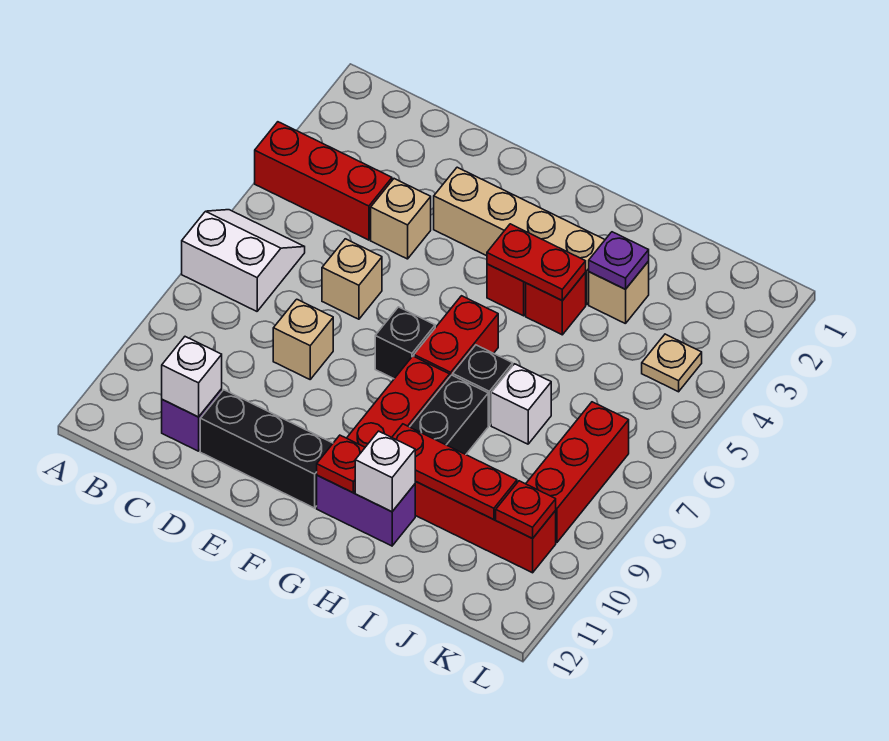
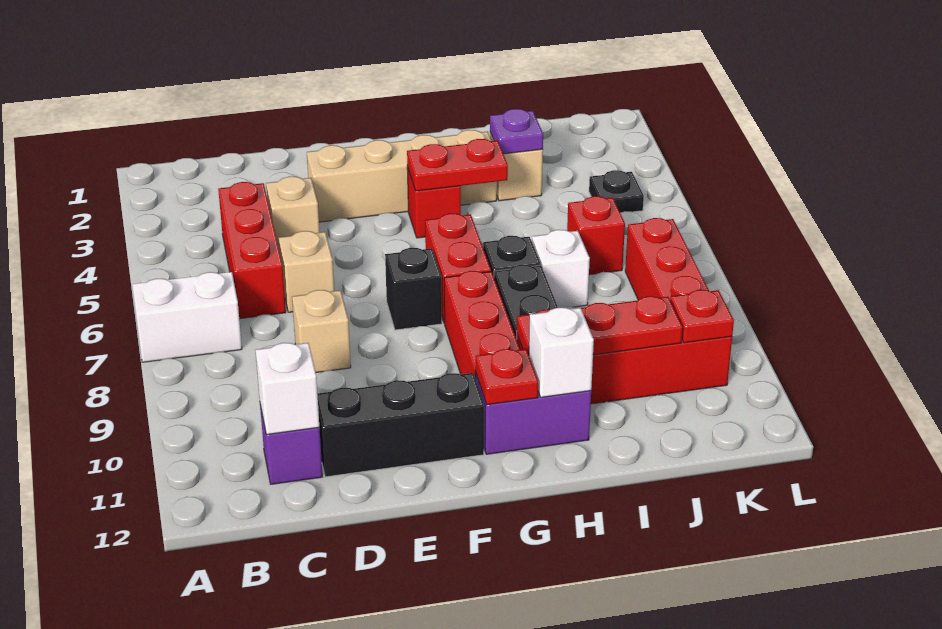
red 1x3 brick [255,122,392,240] -> red 1x3 brick turned to [218,182,286,319]
red 1x1 brick [526,273,586,335] -> red 1x1 brick moved to [567,196,625,275]
tan 1x1 plate [642,334,702,392] -> black 1x1 plate [589,170,644,213]

